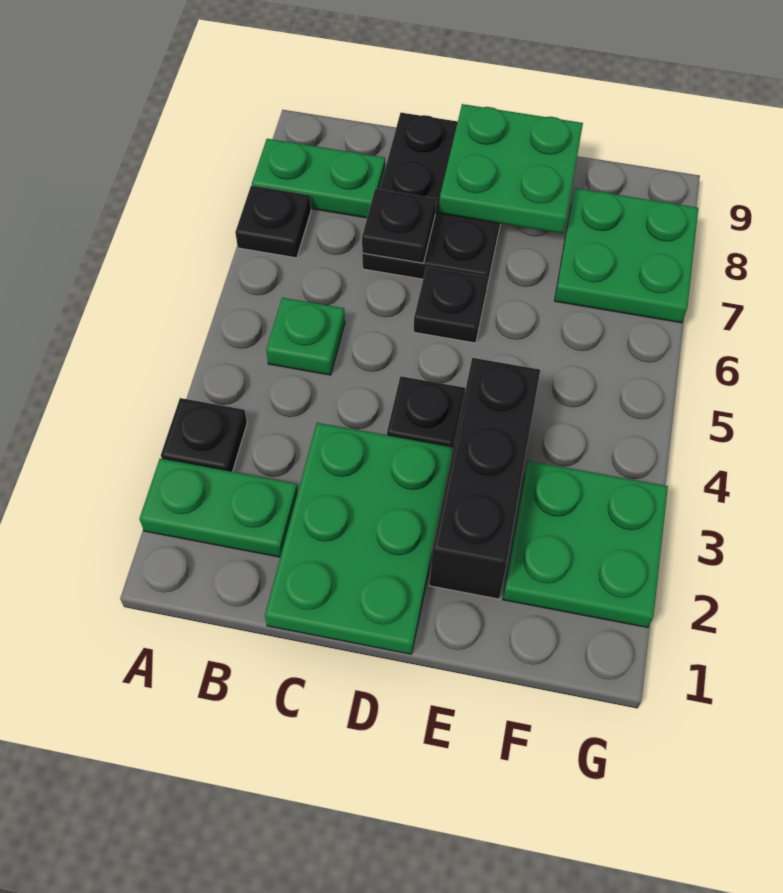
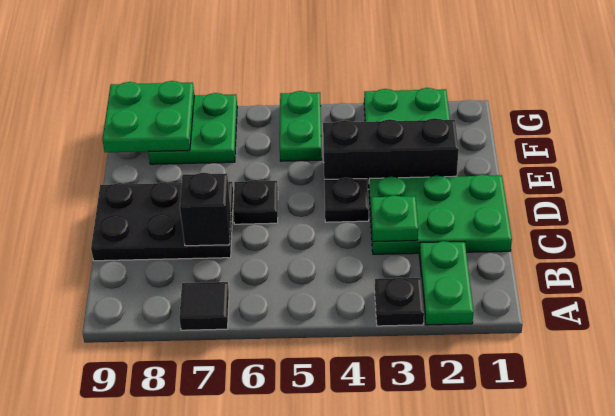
black 1x1 plate [235,186,311,258] -> black 1x1 tile [179,282,229,330]
green 1x2 plate [252,139,385,218] -> green 1x2 plate moved to [280,91,322,161]
green 1x1 plate [266,298,345,375] -> green 1x1 plate moved to [371,195,418,242]
black 1x1 plate [362,189,436,263] -> black 1x1 brick [180,172,231,246]
green 2x2 plate [439,104,583,234] -> green 2x2 plate moved to [102,81,194,152]

